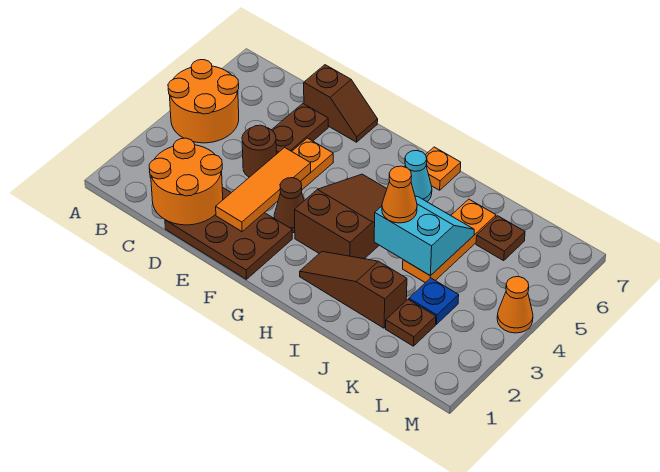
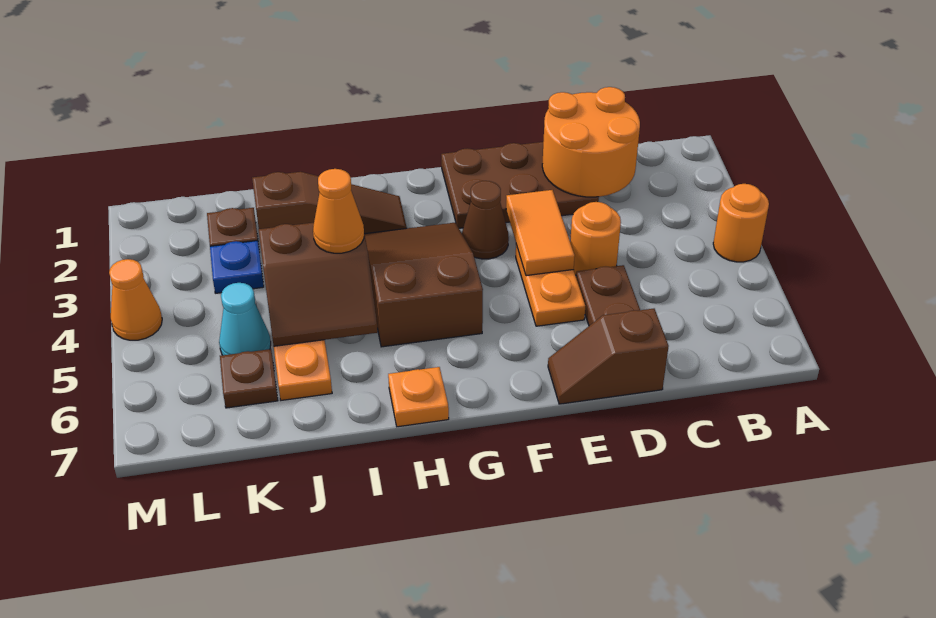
orange 2x2 round brick [168,60,239,143] -> orange 1x1 round brick [713,184,769,262]
brown 1x1 round brick [242,125,276,177] -> orange 1x1 round brick [570,202,621,275]
orange 1x3 tile [216,148,311,232] -> orange 1x2 tile [506,190,575,276]
brown 2x3 slope [295,174,387,259] -> brown 2x3 slope turned to [364,222,483,347]
cyan 1x1 cone [405,151,432,202] -> cyan 1x1 cone moved to [219,283,271,355]
cyan 2x2 slope [374,196,474,276] -> brown 2x2 slope [259,223,378,346]

